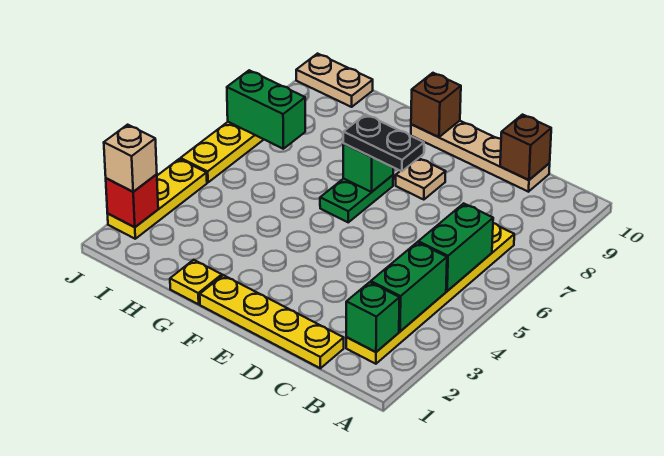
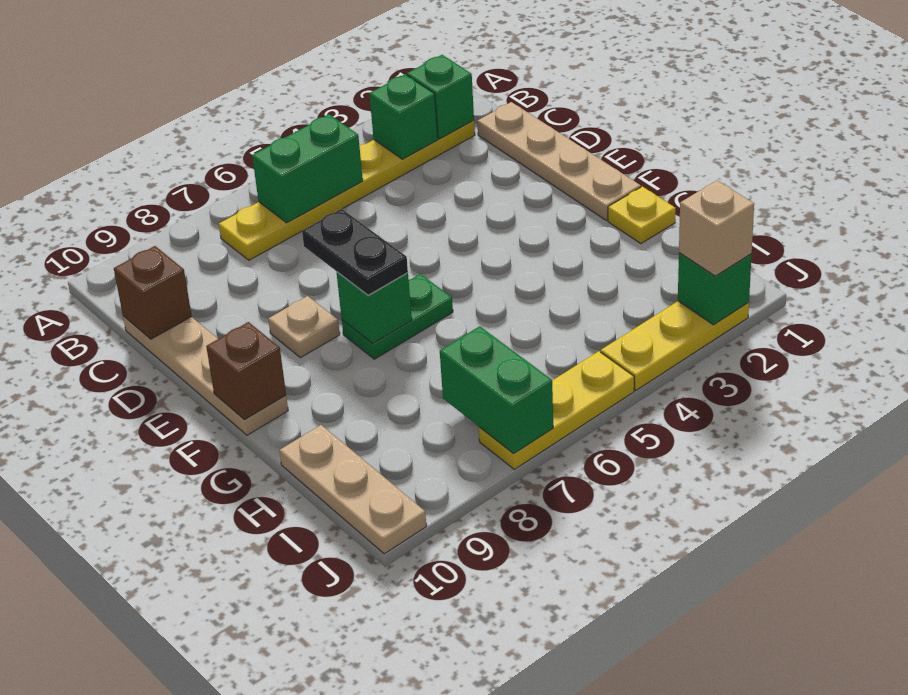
green 1x2 brick [371,242,447,331] -> green 1x1 brick [369,74,438,159]
yellow 1x4 plate [200,275,344,368] -> tan 1x4 plate [477,102,641,220]
tan 1x2 plate [296,54,373,107] -> tan 1x3 plate [279,425,426,554]
red 1x1 brick [106,174,158,227] -> green 1x1 brick [678,253,752,325]

